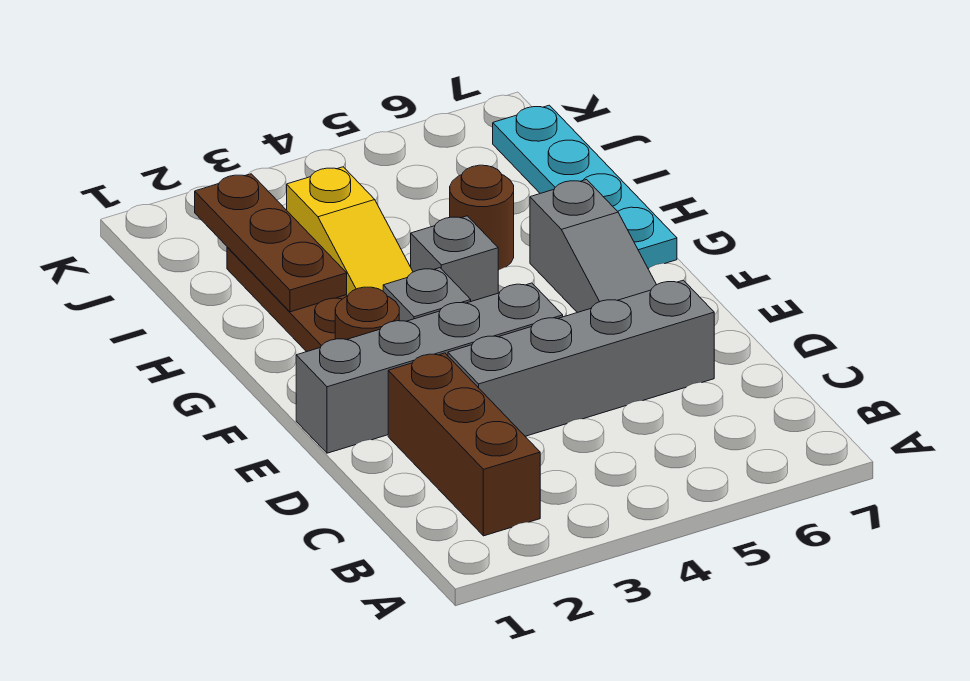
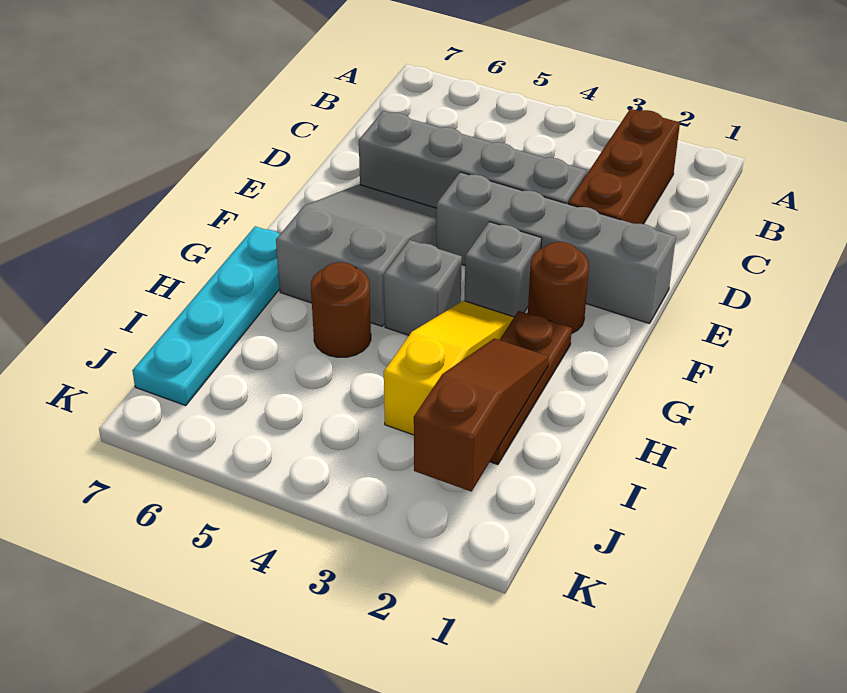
grey 1x3 slope [530,180,656,313] -> grey 2x3 slope [276,184,437,326]
brown 1x3 plate [195,174,347,312] -> brown 1x3 slope [414,338,549,492]

